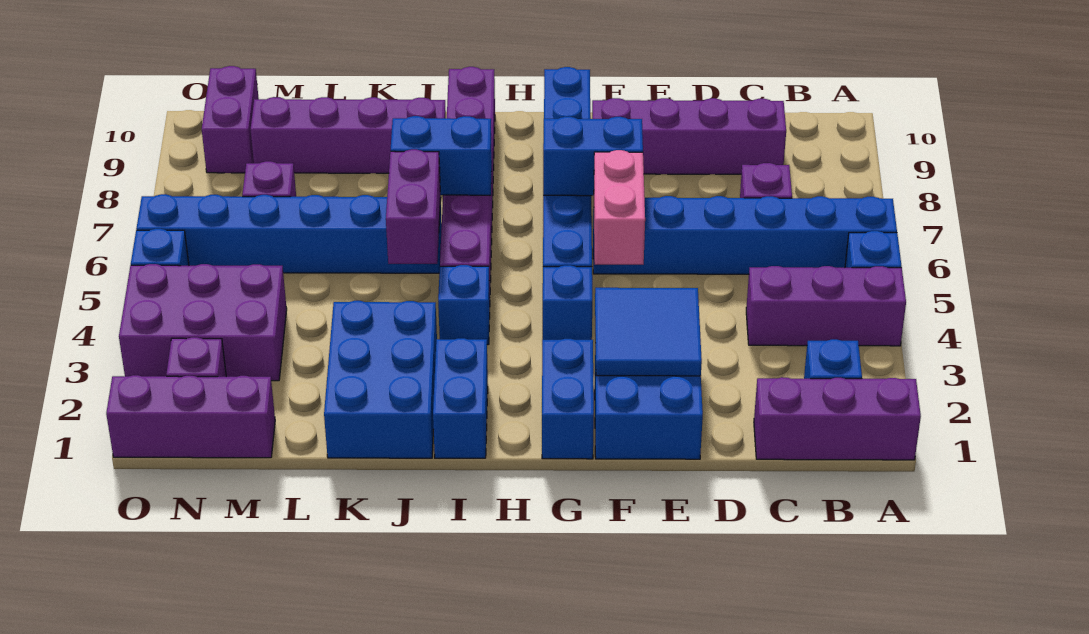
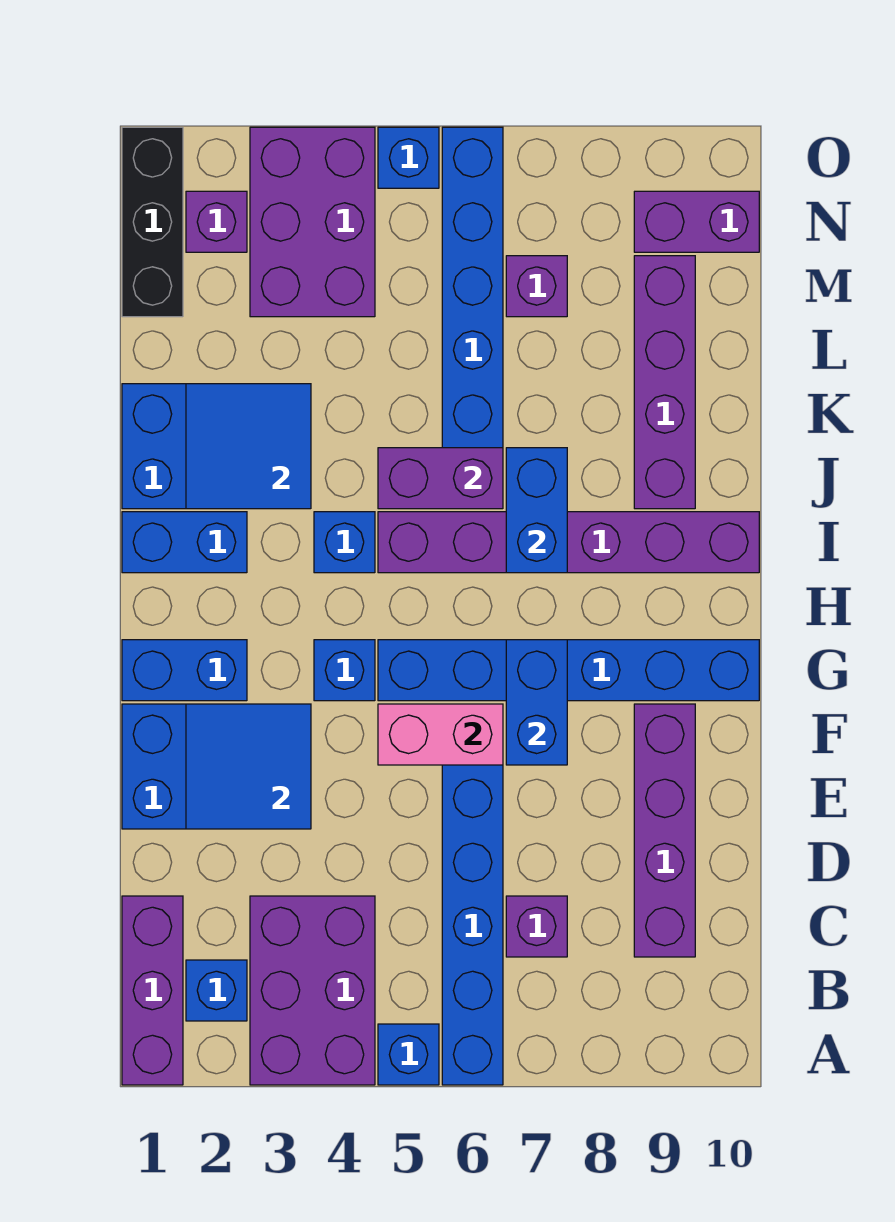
purple 1x3 brick [746,266,906,346] -> purple 2x3 brick [250,896,375,1085]
none -> blue 2x2 tile [186,384,311,509]
purple 1x3 brick [106,375,275,458] -> black 1x3 brick [122,127,183,317]

